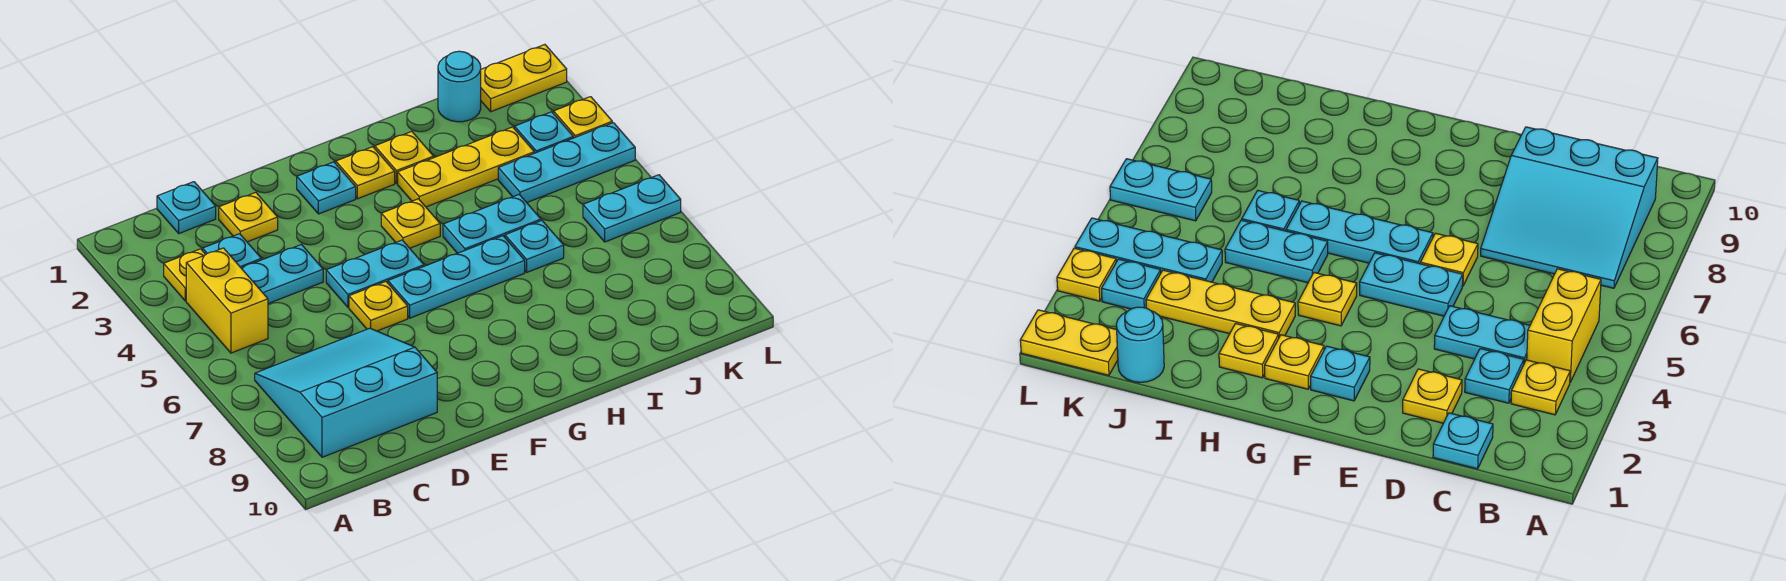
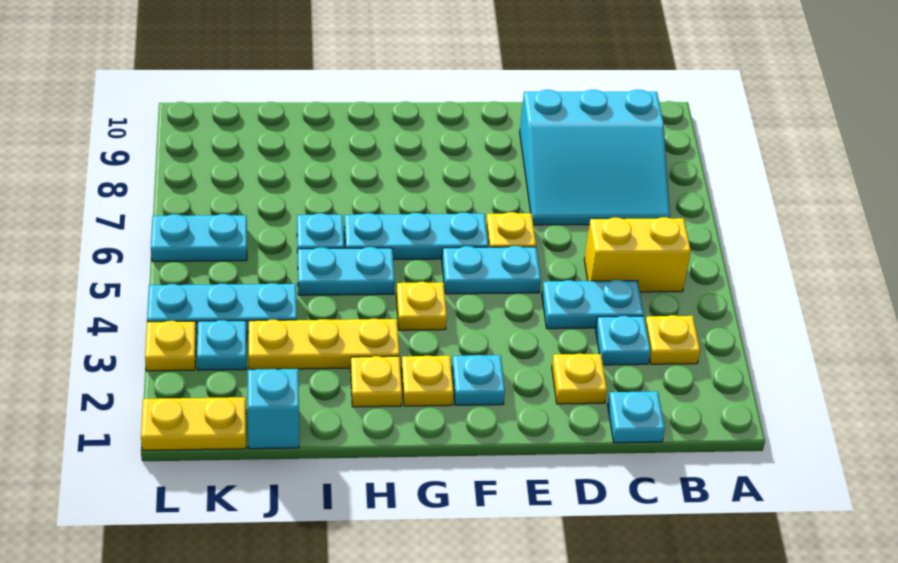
yellow 1x2 brick [186,248,268,353] -> yellow 1x2 brick turned to [584,217,691,292]
cyan 1x1 round brick [438,51,481,122] -> cyan 1x1 brick [248,369,299,449]

